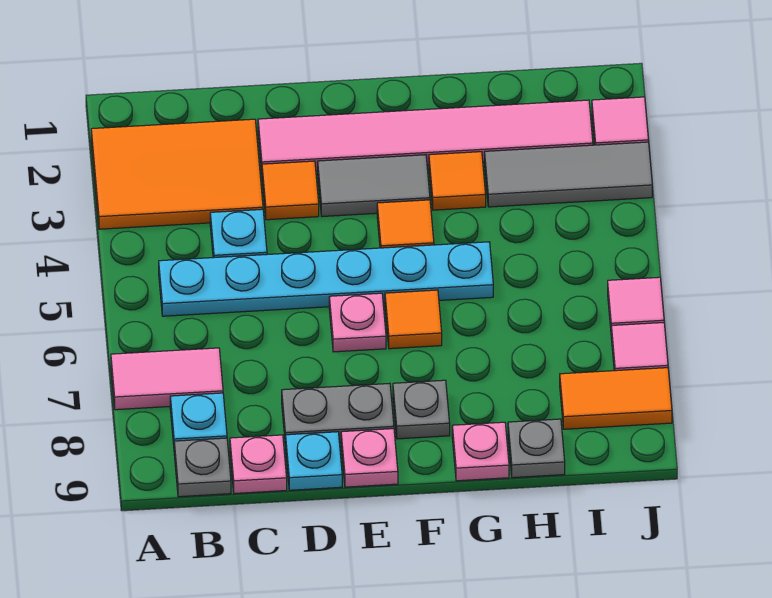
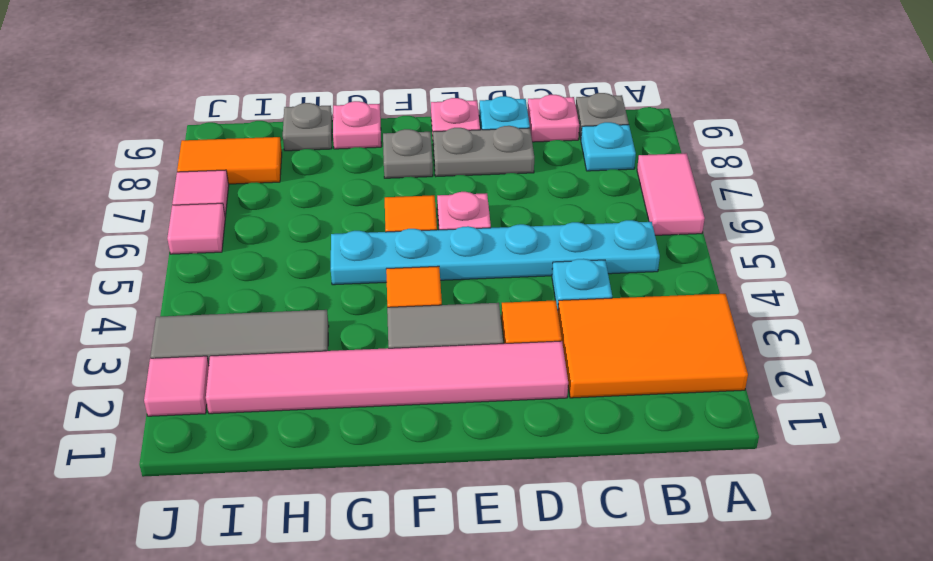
pink 1x2 tile [111,348,223,410] -> pink 1x2 tile turned to [637,153,705,235]
orange 1x1 tile [429,152,486,210] -> none

